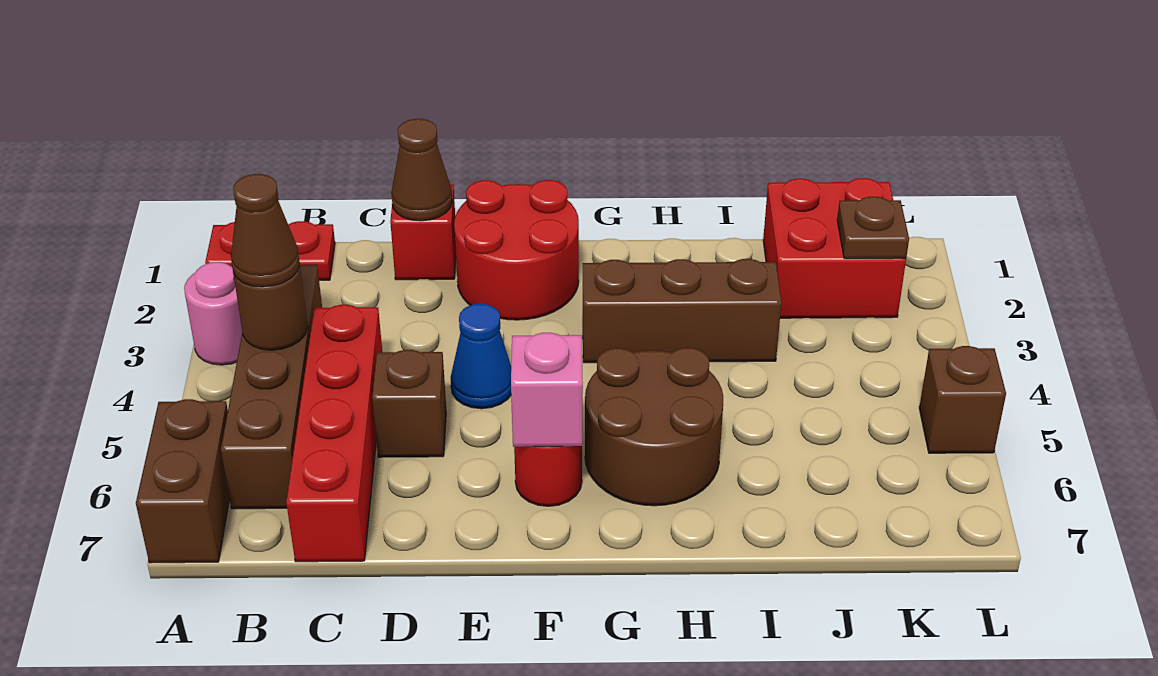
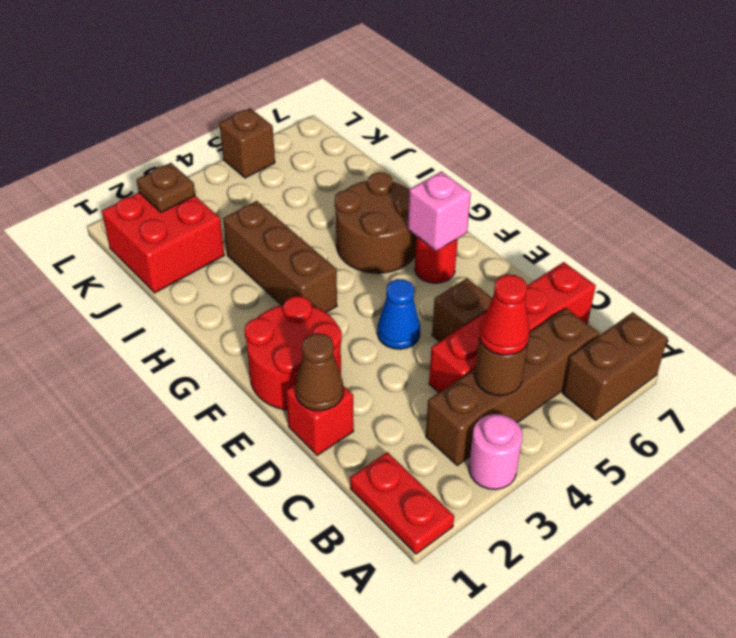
brown 1x1 cone [231,174,300,287] -> red 1x1 cone [480,275,529,355]

